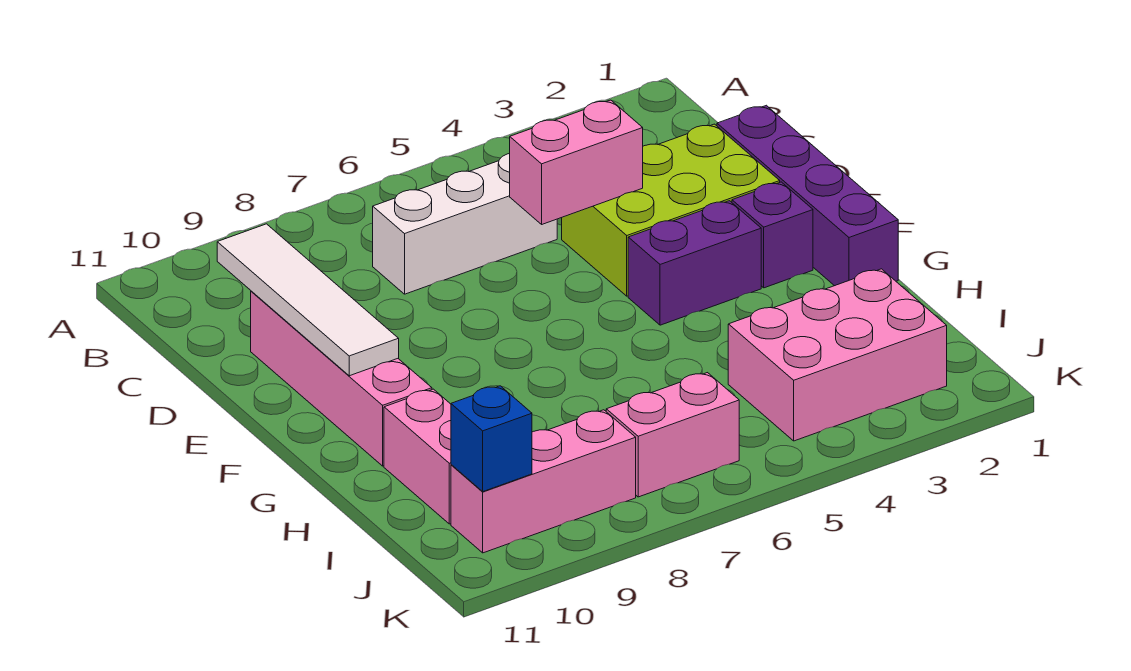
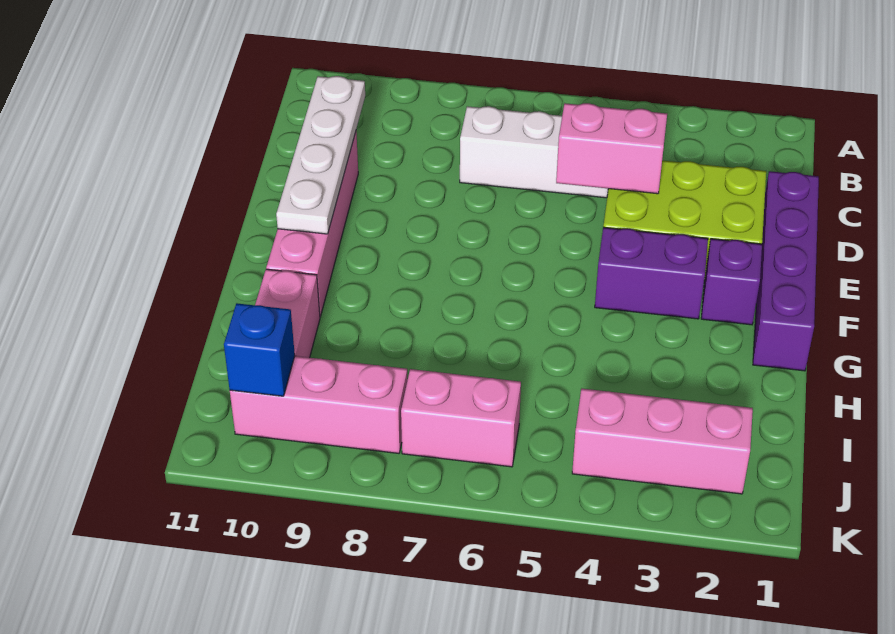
white 1x4 tile [217,224,399,376] -> white 1x4 plate [276,76,365,234]
pink 2x3 brick [728,269,947,441] -> pink 1x3 brick [572,389,753,494]

